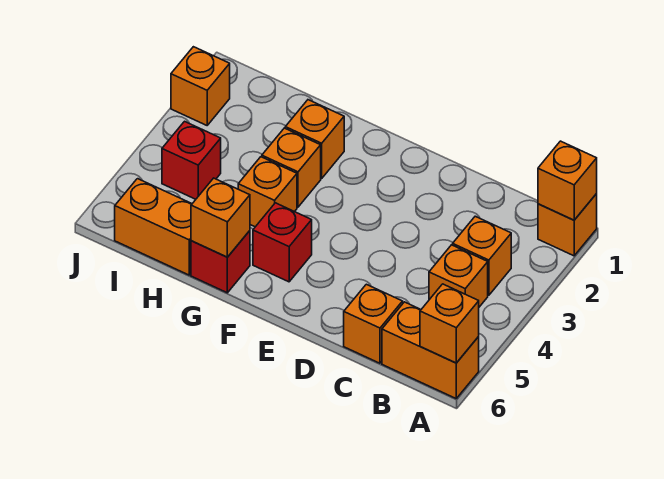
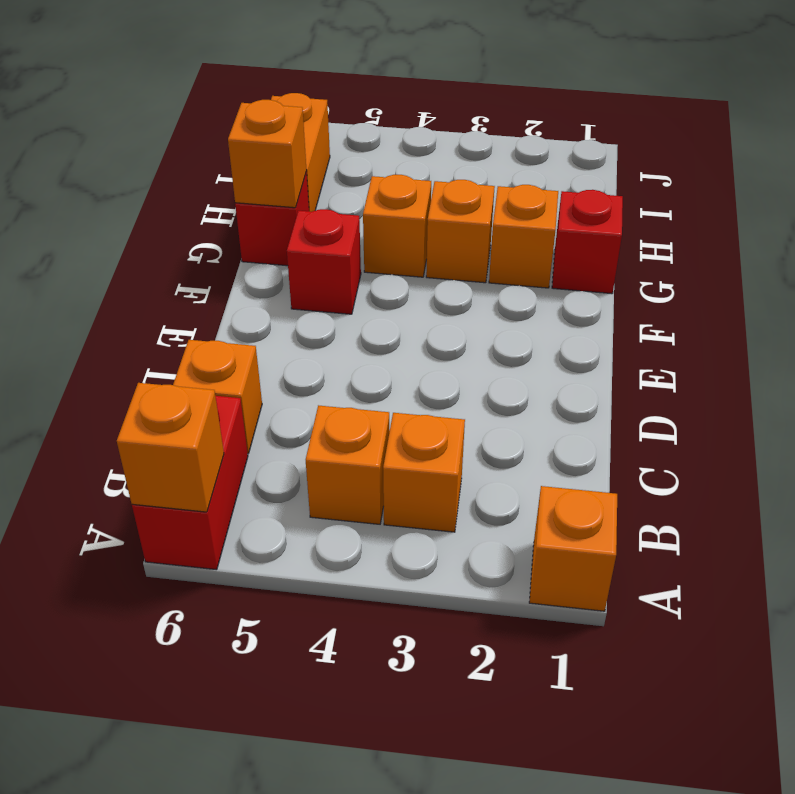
orange 1x1 brick [538,141,597,220] -> none
orange 1x2 brick [382,302,479,398] -> red 1x2 brick [132,396,248,570]
red 1x1 brick [162,121,221,199] -> red 1x1 brick moved to [552,190,623,294]
orange 1x1 brick [171,47,230,125] -> none

